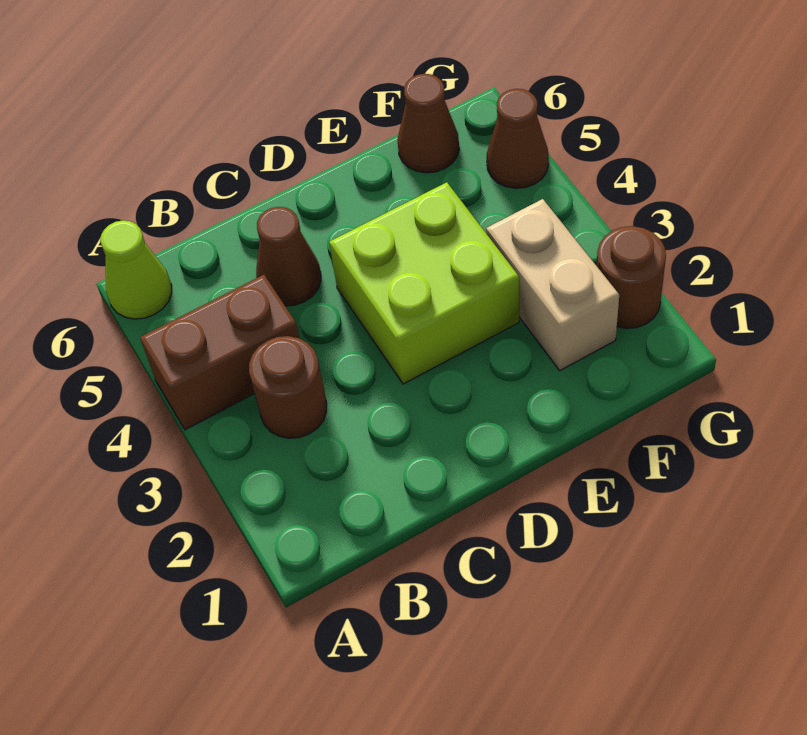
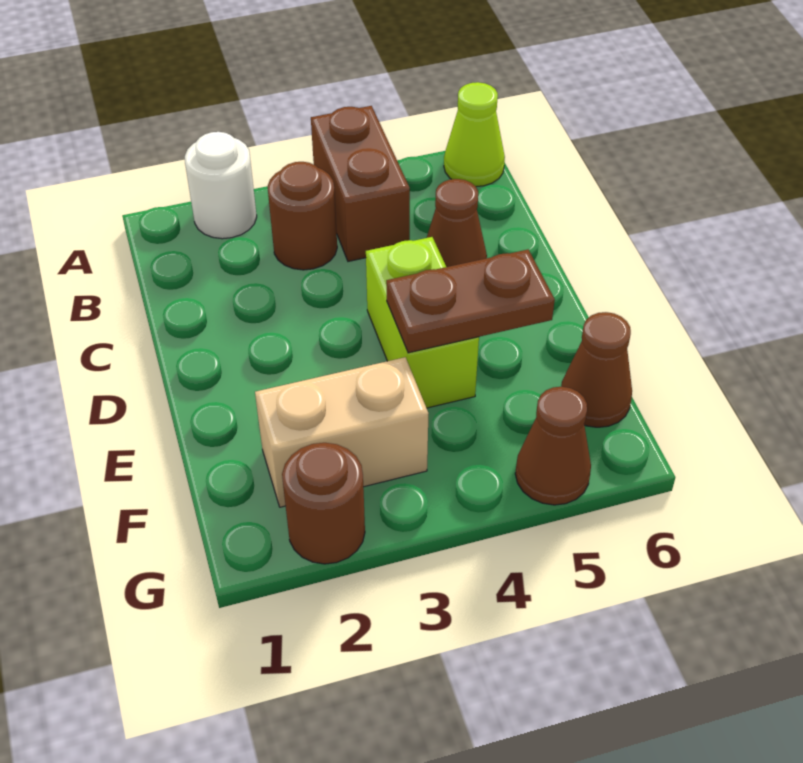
none -> white 1x1 round brick [185,132,257,239]
lime 2x2 brick [329,182,519,384] -> lime 1x2 brick [366,237,479,408]
none -> brown 1x2 plate [386,250,555,353]

